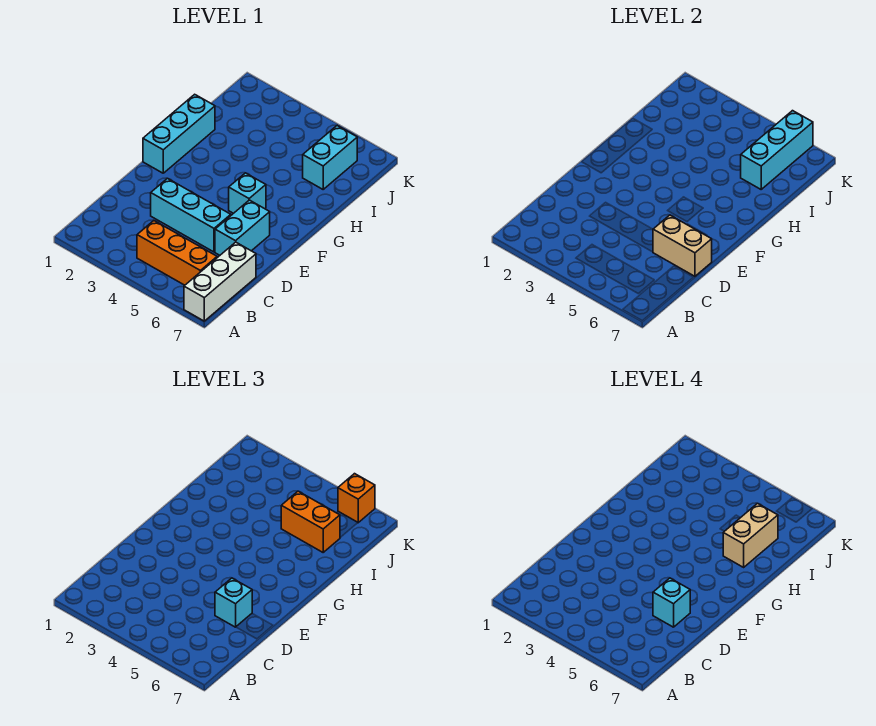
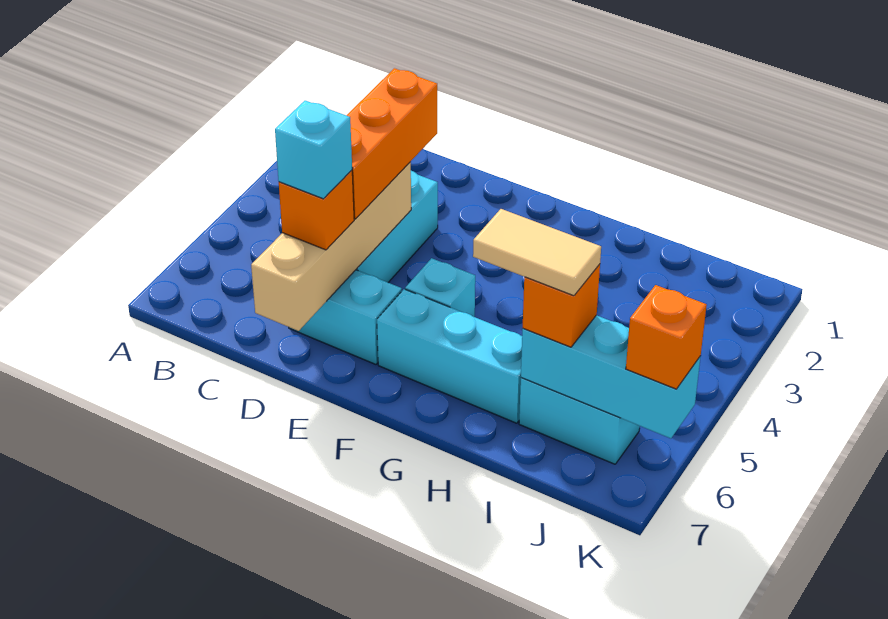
white 1x3 brick [184,242,256,321] -> none
orange 1x3 brick [137,221,217,285] -> orange 1x3 brick moved to [347,68,437,219]
tan 1x2 brick [653,215,712,276] -> tan 1x4 brick [251,162,411,331]
cyan 1x1 brick [215,578,252,627] -> orange 1x1 brick [279,170,354,250]
cyan 1x3 brick [143,94,215,173] -> cyan 1x3 brick moved to [377,289,522,423]
tan 1x2 brick [723,503,778,567] -> tan 1x2 tile [473,209,601,296]
orange 1x2 brick [281,491,340,552] -> orange 1x1 brick [523,264,600,347]

